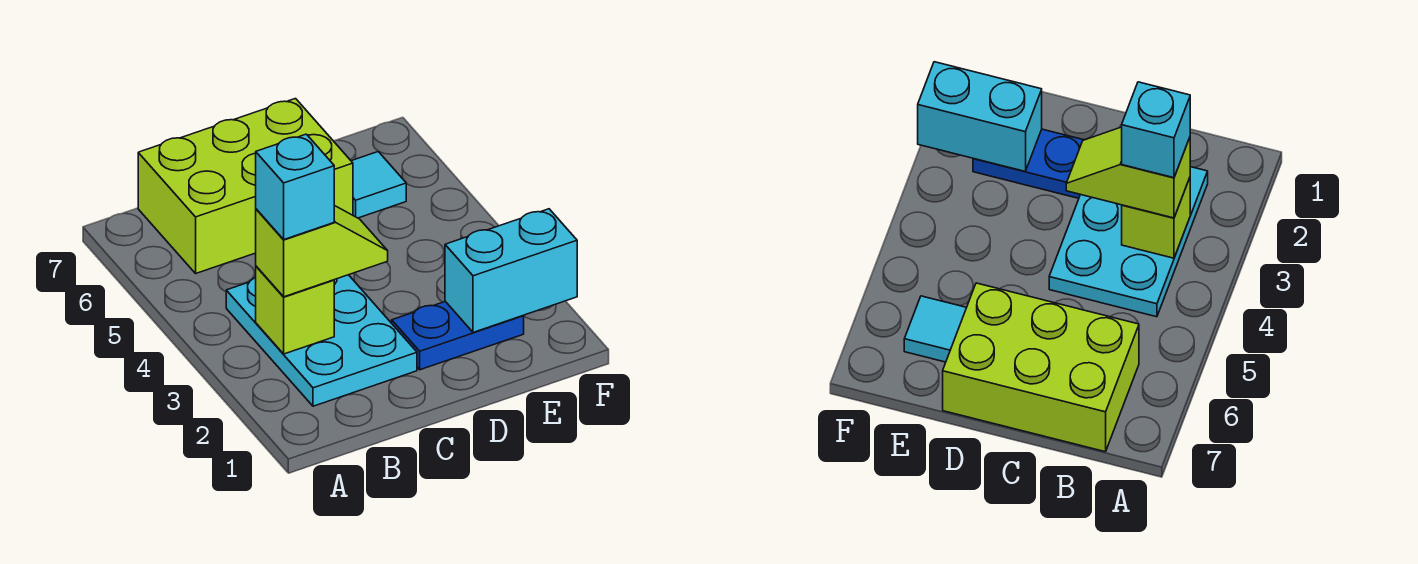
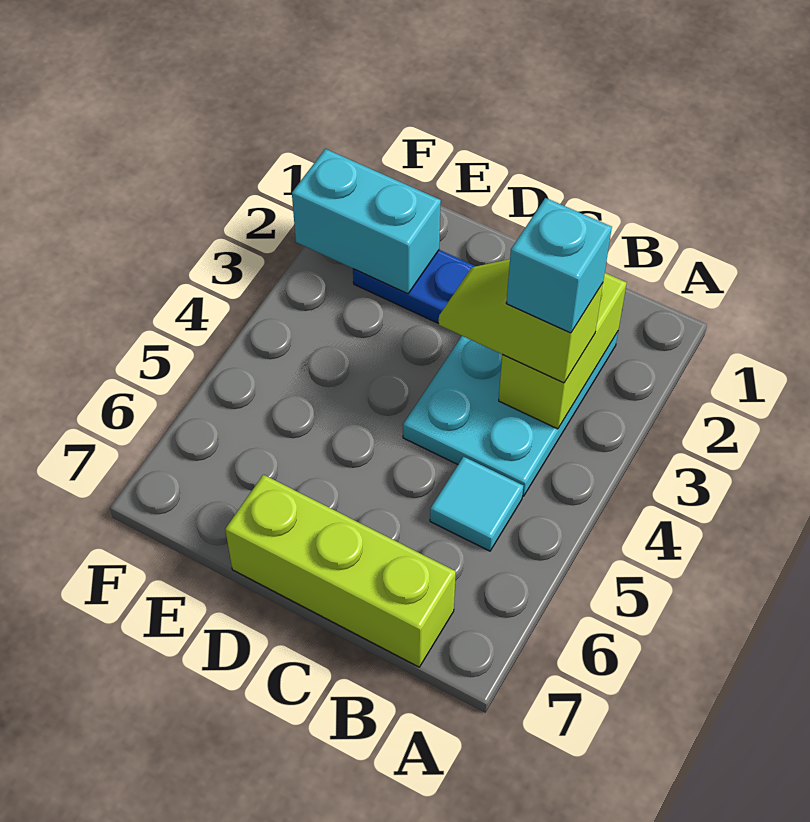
lime 1x1 brick [256,266,334,354] -> lime 1x2 brick [499,273,627,429]
lime 2x3 brick [138,99,353,273] -> lime 1x3 brick [225,475,456,667]
cyan 1x1 tile [352,152,406,218] -> cyan 1x1 tile moved to [430,457,523,551]

